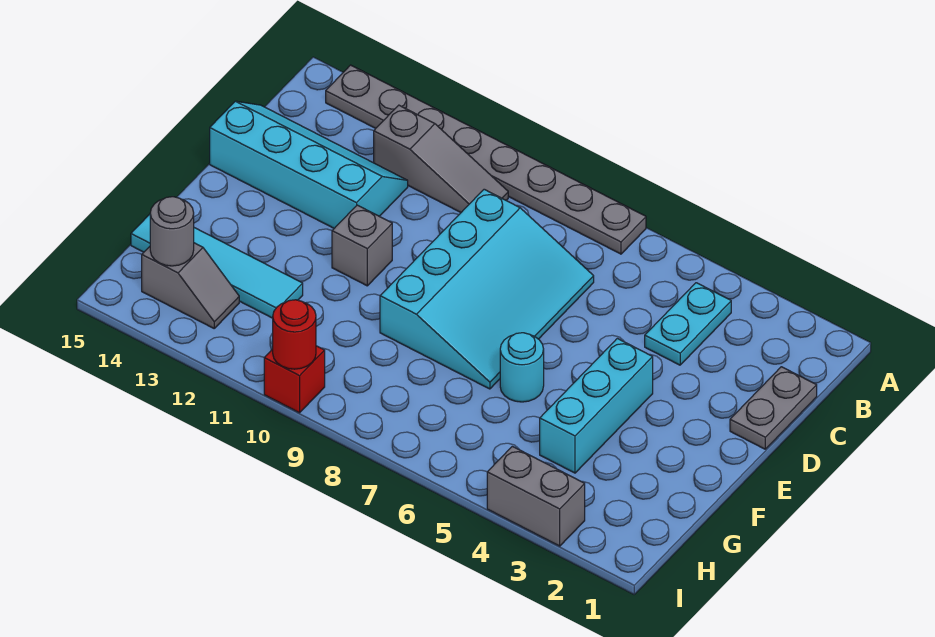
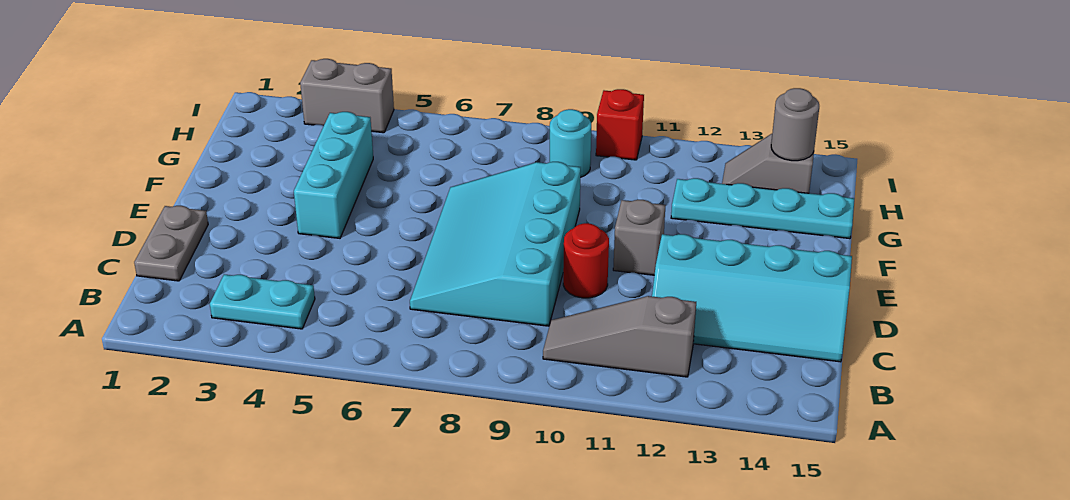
grey 1x8 plate [326,65,646,254] -> none
cyan 1x2 plate [645,283,731,365] -> cyan 1x2 plate turned to [210,274,315,329]
cyan 1x1 round brick [500,333,544,402] -> cyan 1x1 round brick moved to [550,109,591,177]
cyan 1x4 tile [131,214,303,318] -> cyan 1x4 plate [671,178,854,239]
red 1x1 round brick [273,300,316,369] -> red 1x1 round brick moved to [563,223,609,298]

